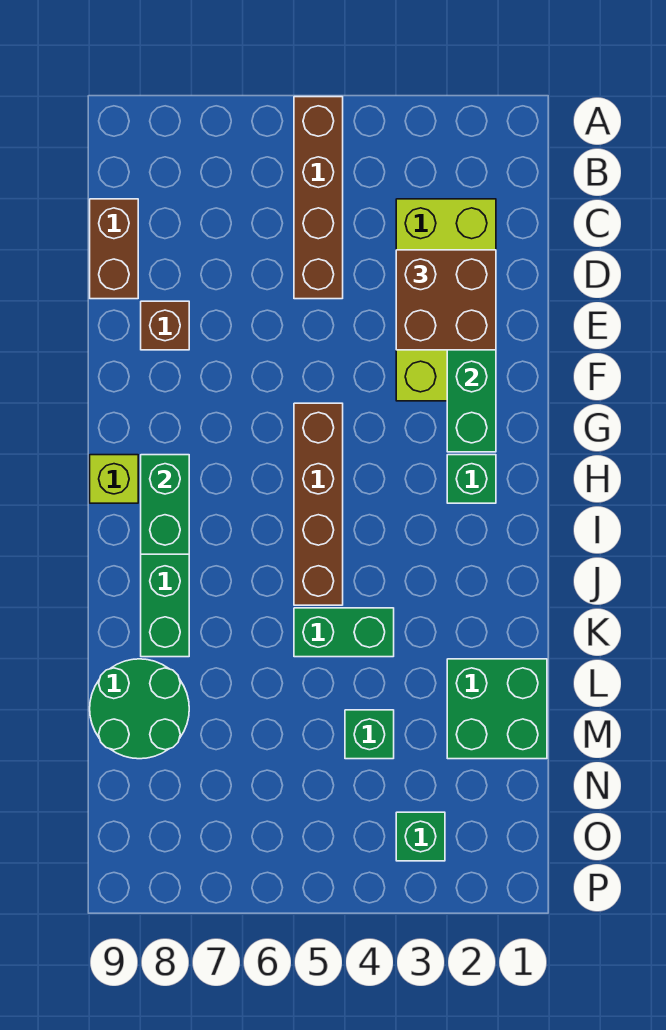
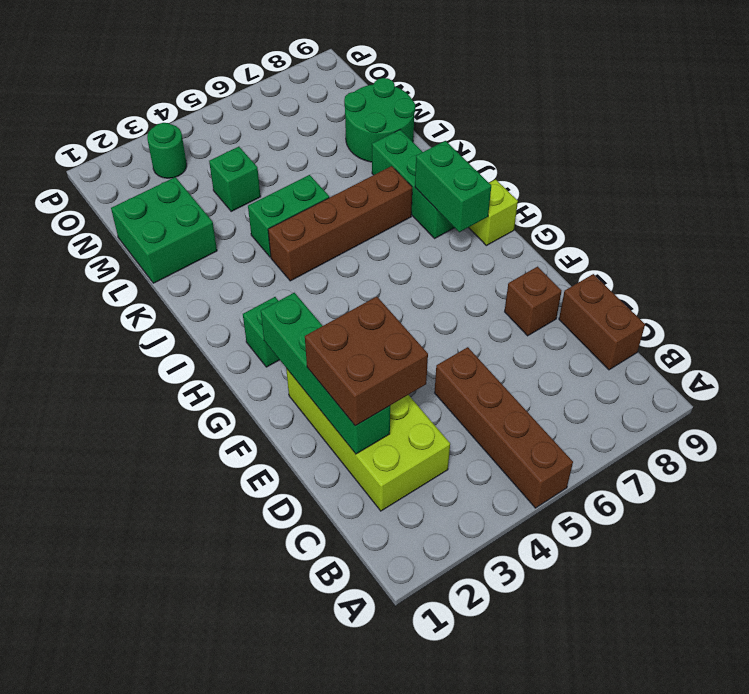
brown 1x4 brick [294,403,343,605] -> brown 1x4 brick turned to [268,166,412,281]
green 1x1 brick [396,812,445,861] -> green 1x1 round brick [147,123,187,178]

